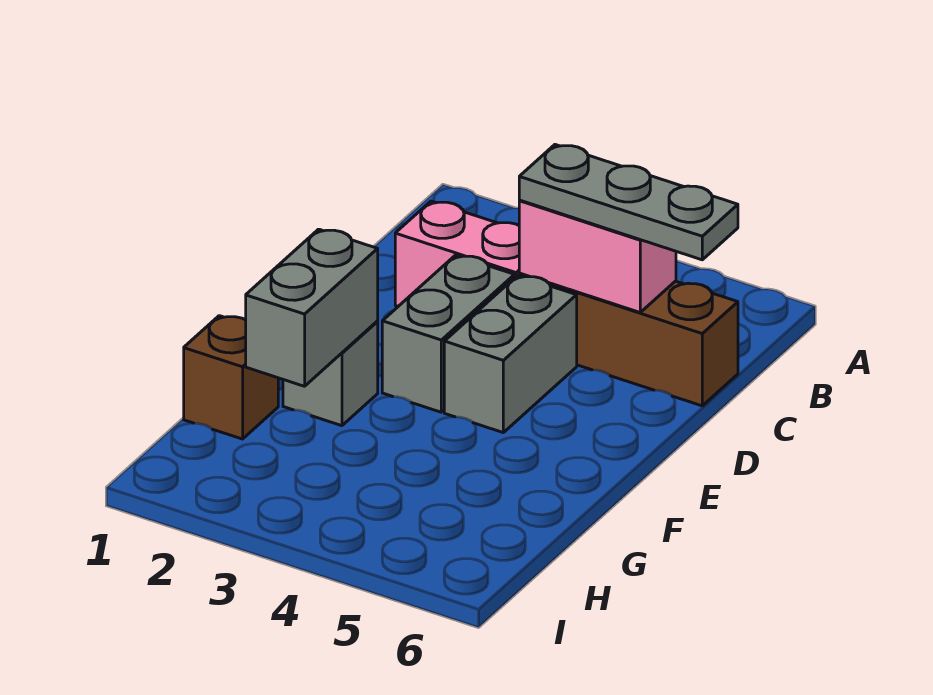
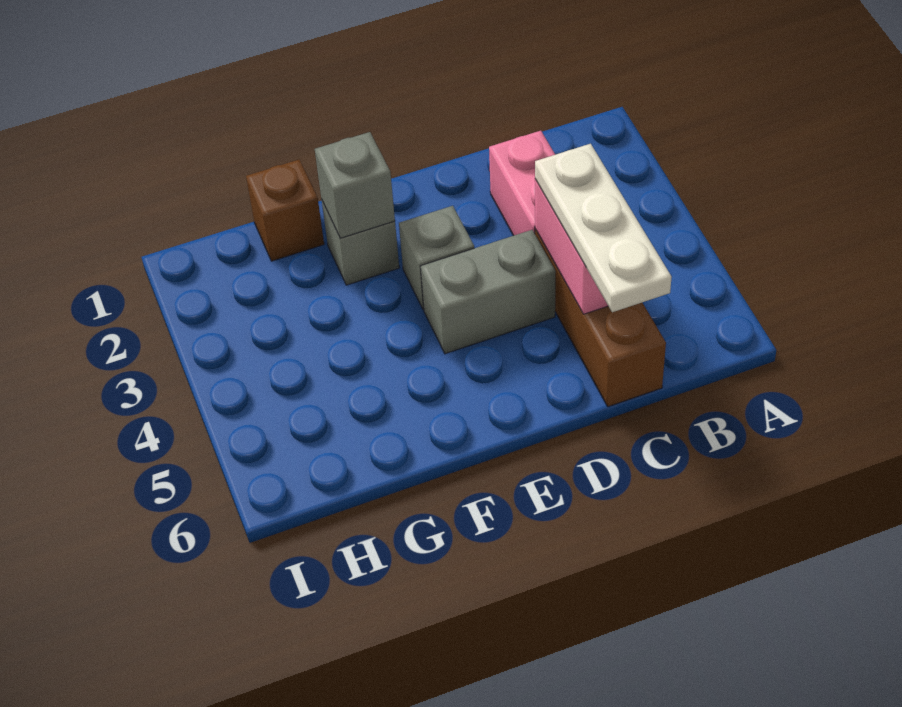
grey 1x3 plate [519,145,738,260] -> white 1x3 plate [535,144,672,312]
grey 1x2 brick [382,255,514,412] -> grey 1x1 brick [399,206,474,310]
grey 1x2 brick [246,229,378,386] -> grey 1x1 brick [315,132,395,238]

